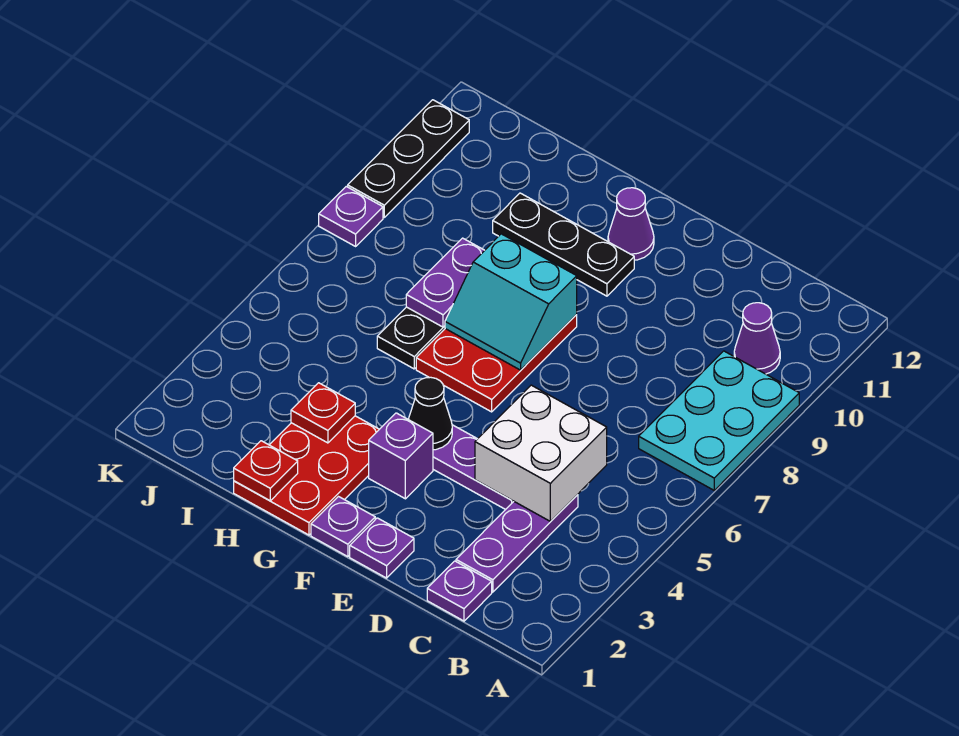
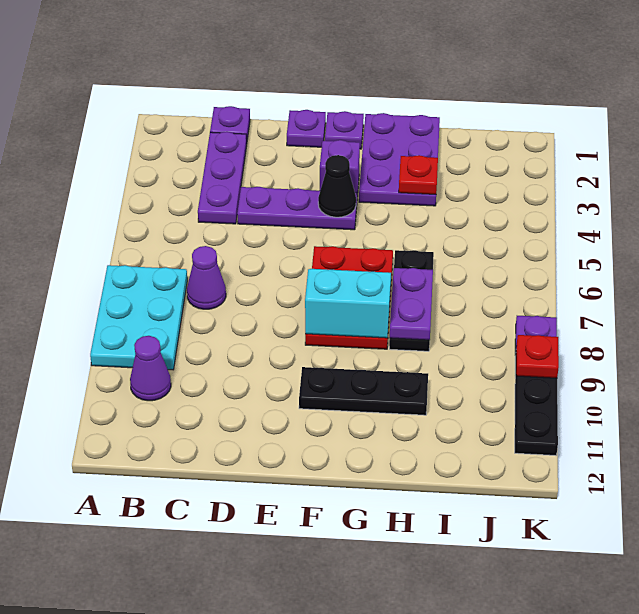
white 2x2 brick [475,385,607,521] -> none
purple 1x1 cone [608,188,654,260] -> purple 1x1 cone moved to [187,246,226,309]
red 2x3 plate [234,416,379,535] -> purple 2x3 plate [359,113,440,206]
red 1x1 plate [234,441,298,501] -> red 1x1 plate moved to [516,335,559,378]

